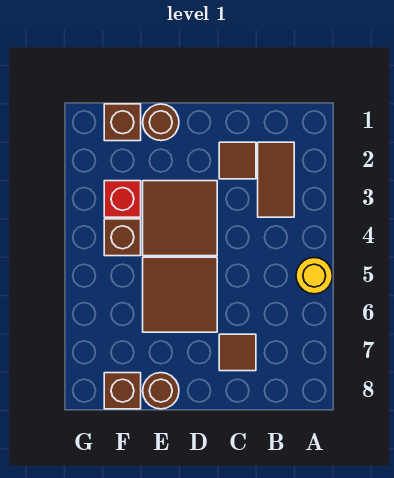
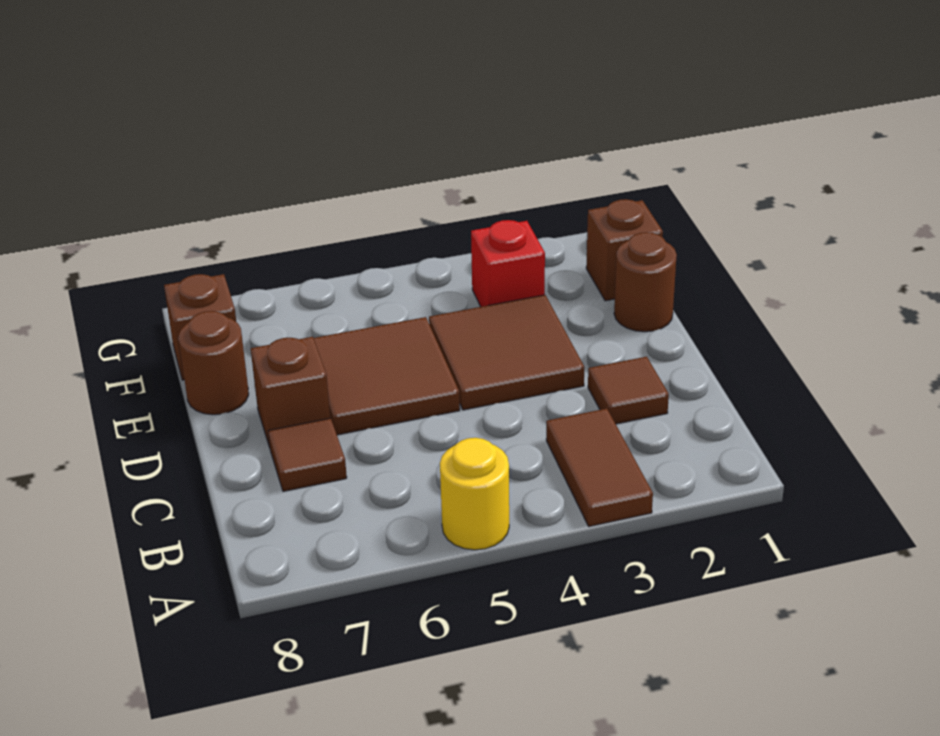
brown 1x2 tile [258,142,294,217] -> brown 1x2 tile turned to [546,409,653,527]
brown 1x1 brick [104,219,141,256] -> brown 1x1 brick moved to [251,337,330,448]

